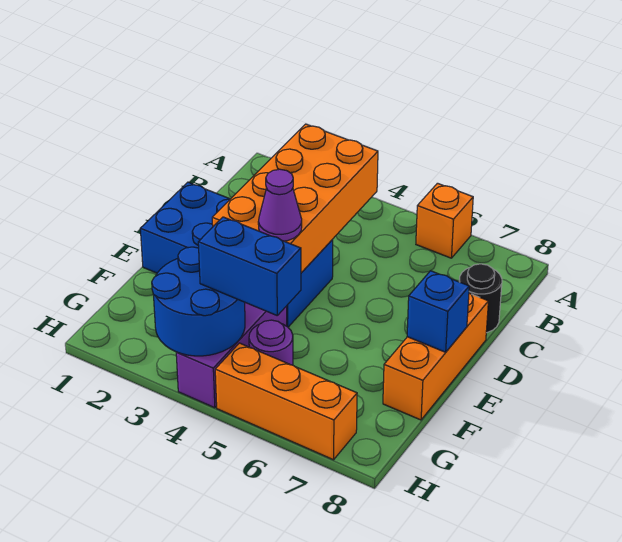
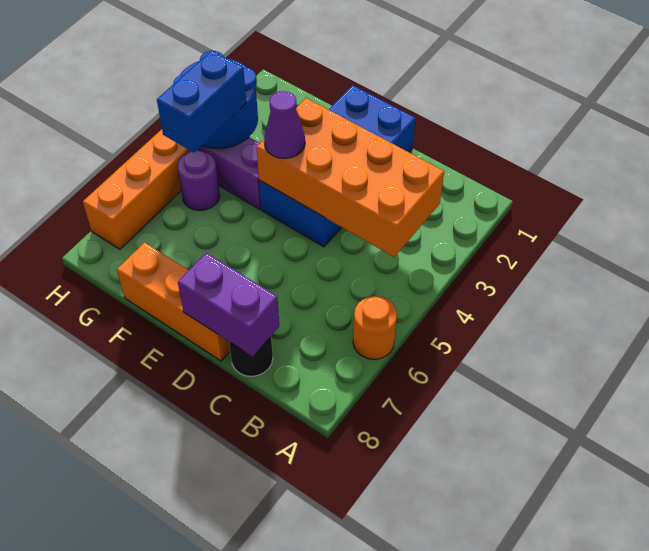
orange 1x1 brick [416,183,473,258] -> orange 1x1 round brick [353,296,397,359]
none -> purple 1x2 brick [178,253,279,356]
blue 1x1 brick [407,271,469,352] -> none

